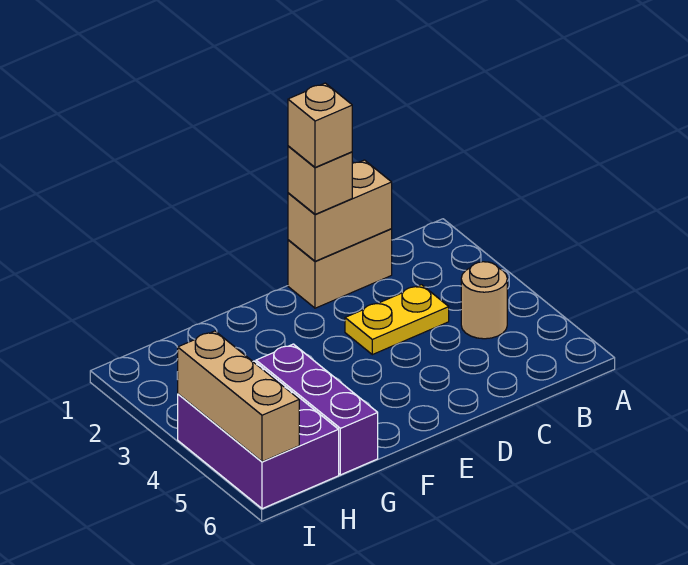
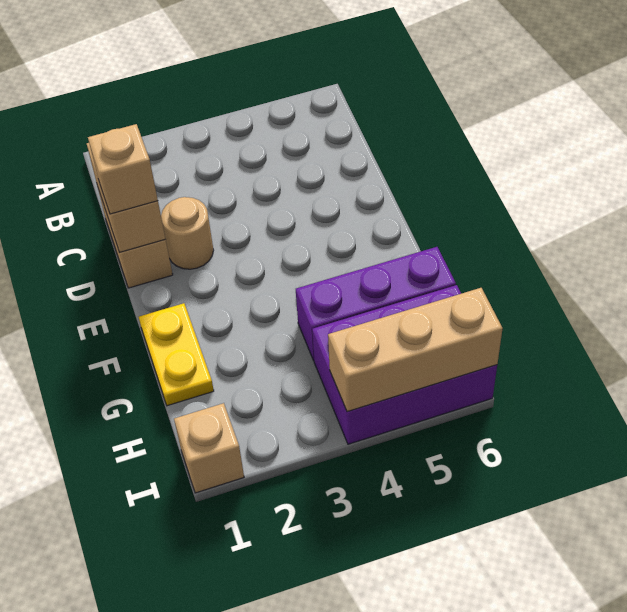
tan 1x1 round brick [461,262,507,339] -> tan 1x1 round brick moved to [161,197,214,269]
yellow 1x2 plate [345,285,449,355] -> yellow 1x2 plate moved to [139,303,214,406]
tan 1x1 brick [288,83,352,167] -> tan 1x1 brick moved to [174,403,244,493]

